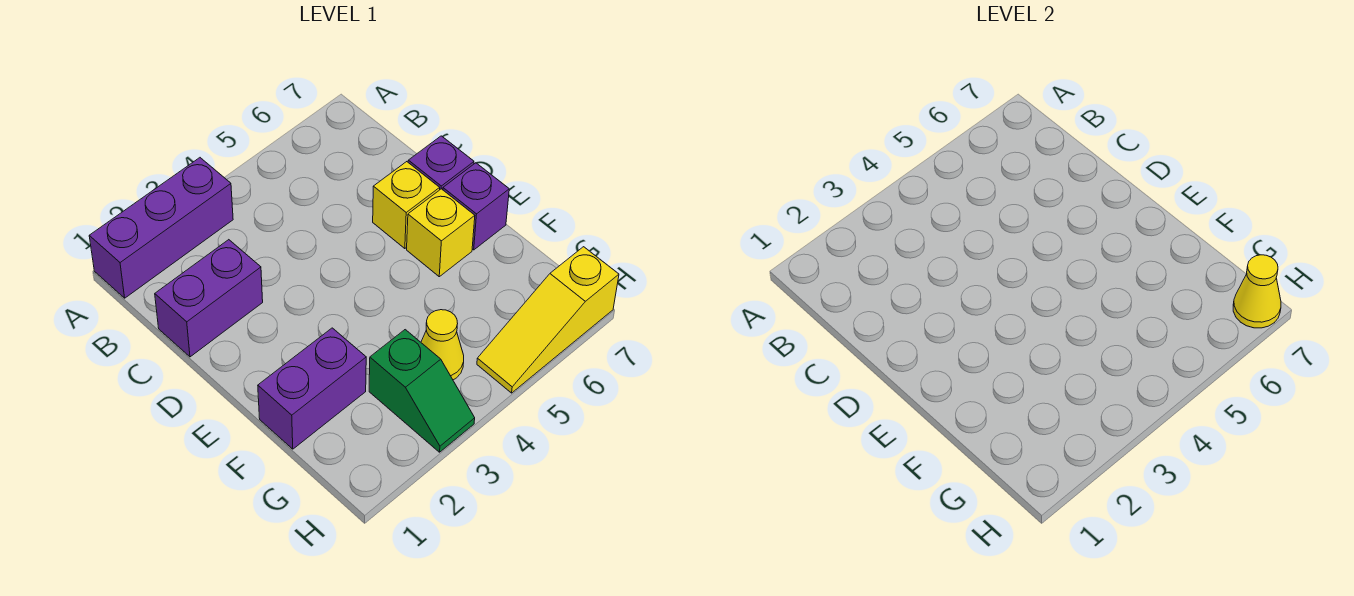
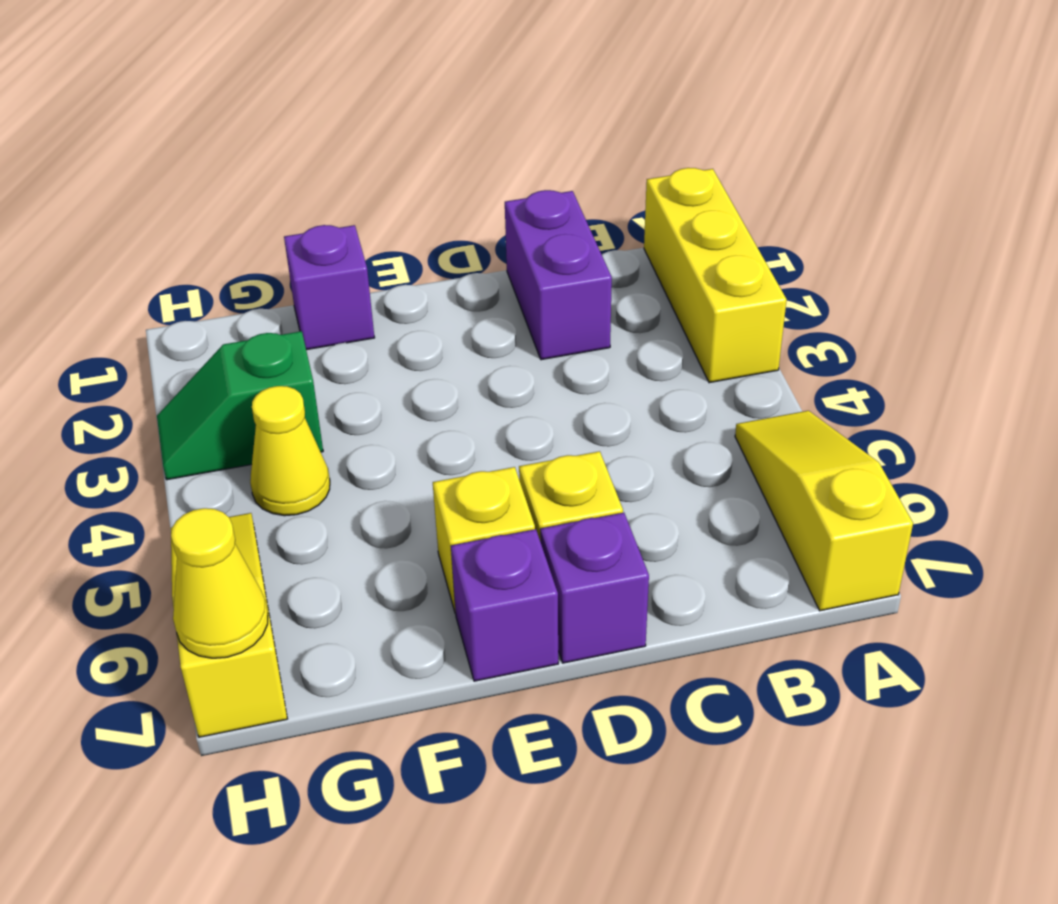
purple 1x3 brick [89,158,233,298] -> yellow 1x3 brick [644,168,787,383]
none -> yellow 1x3 slope [735,411,913,611]
purple 1x2 brick [258,328,366,449] -> purple 1x1 brick [284,225,375,350]

